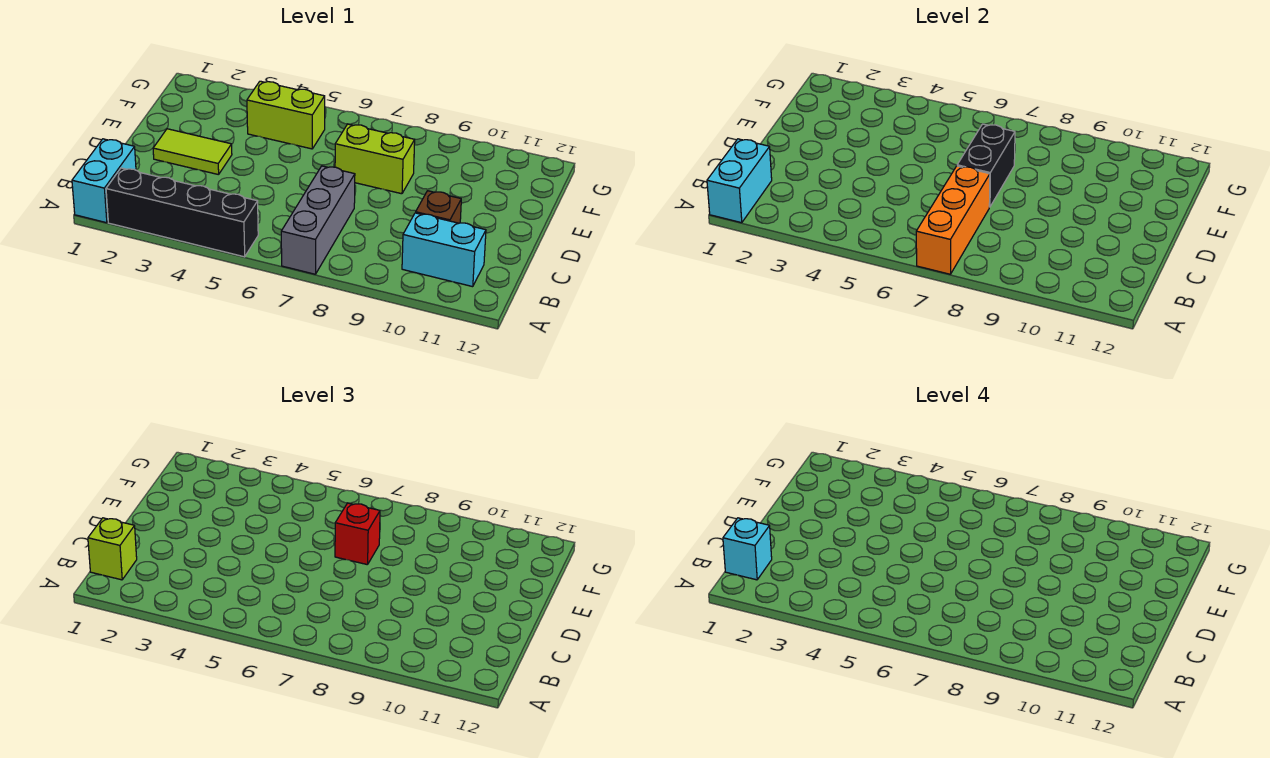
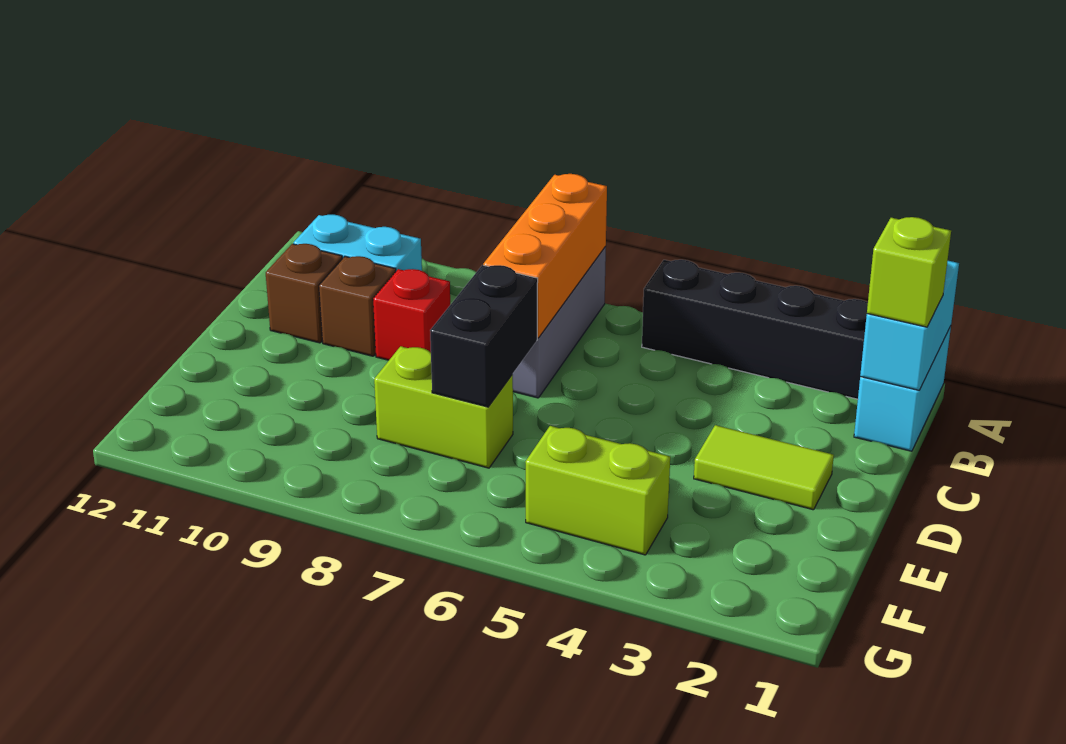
cyan 1x1 brick [723,518,772,580] -> none
none -> brown 1x1 brick [266,244,342,343]
red 1x1 brick [335,503,380,565] -> red 1x1 brick moved to [373,269,450,360]

